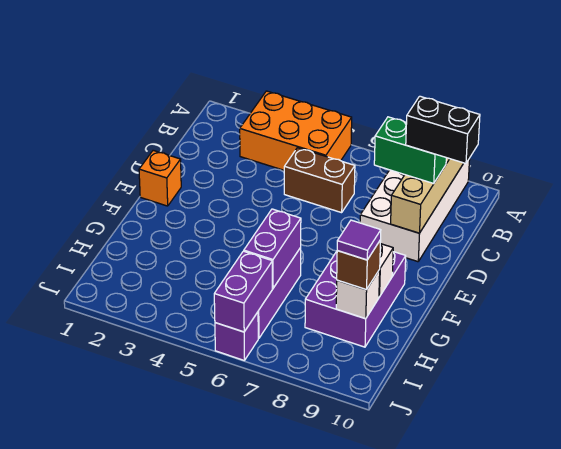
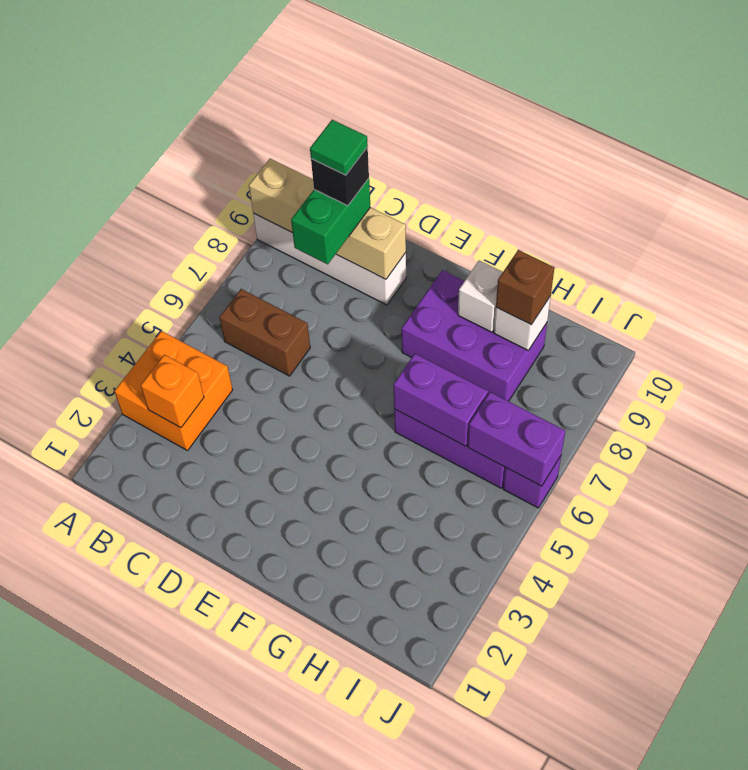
orange 2x3 brick [240,91,352,170] -> orange 2x2 brick [115,331,233,451]
white 2x4 brick [360,158,470,262] -> white 1x4 brick [253,213,406,305]
brown 1x2 brick [284,148,355,213] -> brown 1x2 brick turned to [219,289,310,376]
black 1x2 brick [406,96,480,163] -> black 1x1 brick [311,147,369,206]
none -> green 1x1 tile [310,120,368,175]
orange 1x1 brick [139,150,181,206] -> orange 1x1 brick moved to [141,355,204,428]
purple 1x1 tile [337,220,381,260] -> none

